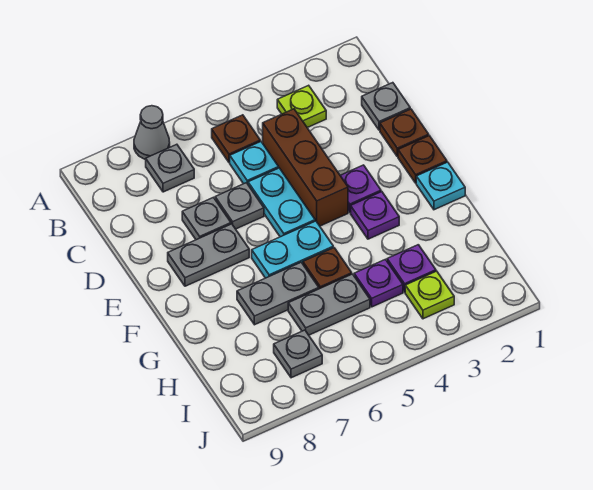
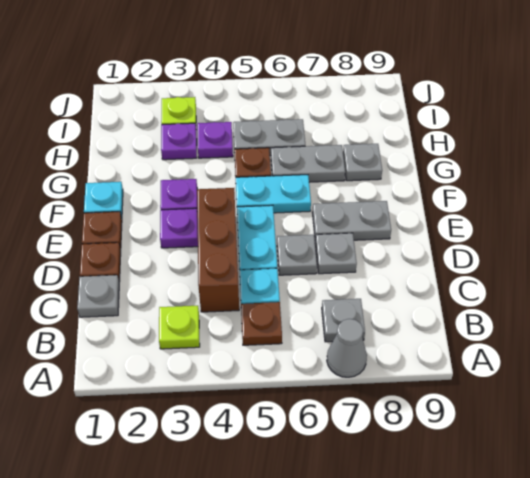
grey 1x1 plate [274,330,322,378] -> grey 1x1 plate moved to [343,144,382,181]

